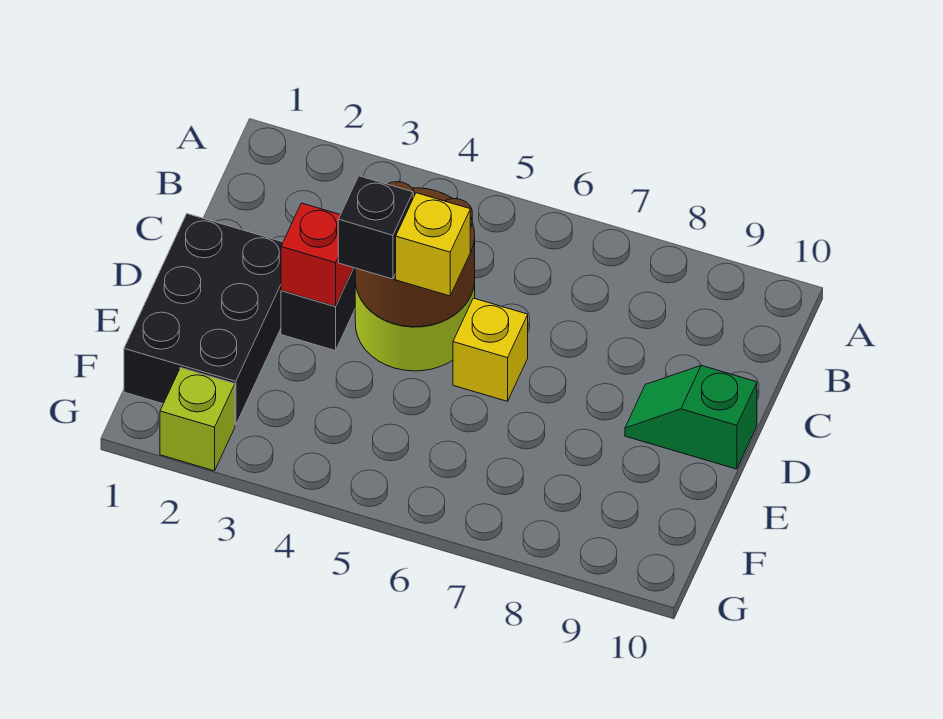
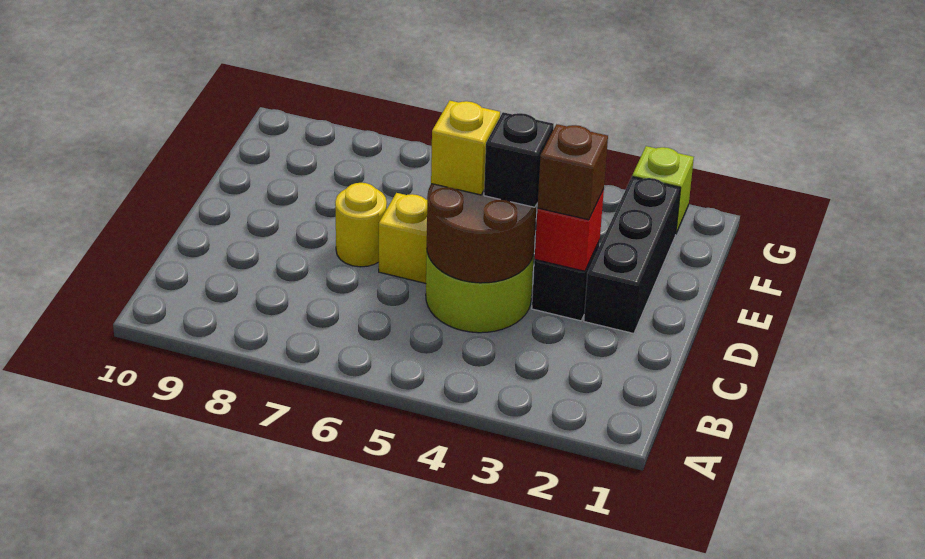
black 2x3 brick [124,214,283,425] -> black 1x3 brick [584,177,680,334]
none -> brown 1x1 brick [538,124,608,220]
none -> yellow 1x1 round brick [335,183,387,267]
green 1x2 slope [625,366,757,469] -> none

